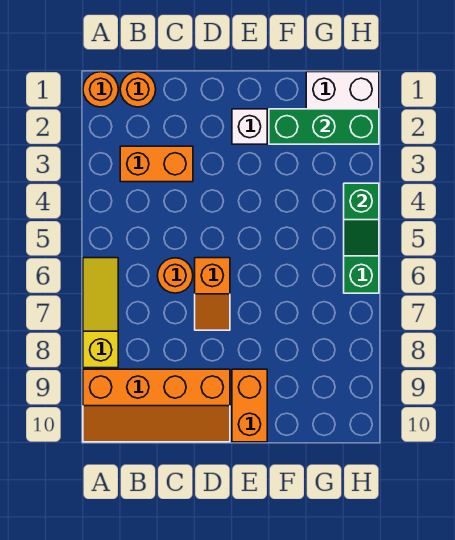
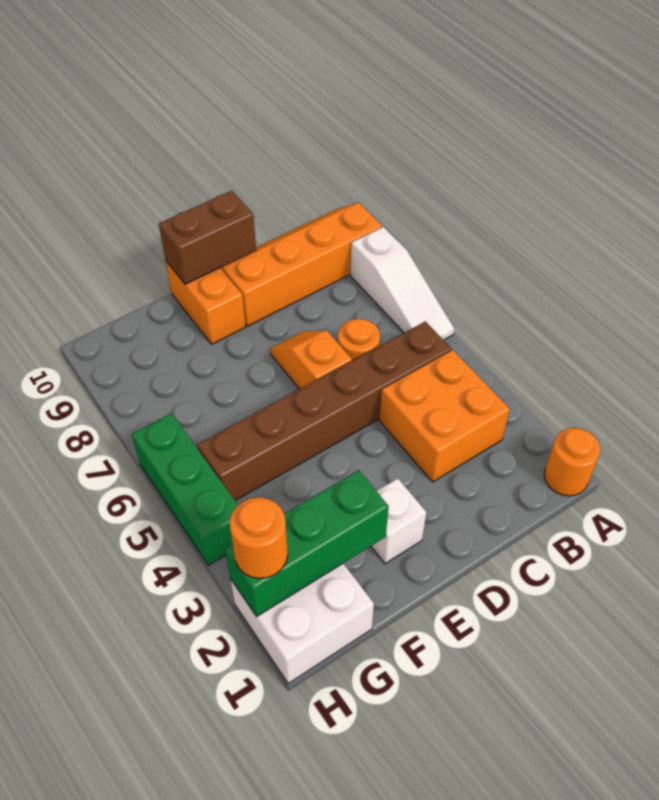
yellow 1x3 slope [83,258,118,368] -> white 1x3 slope [351,227,454,340]
orange 1x1 round brick [120,72,156,107] -> orange 1x1 round brick moved to [230,497,288,578]
orange 1x2 brick [120,146,193,182] -> orange 2x2 brick [380,350,510,482]
none -> brown 1x6 brick [197,322,451,501]
none -> brown 1x2 brick [159,191,256,284]
green 1x2 slope [344,183,379,256] -> none

